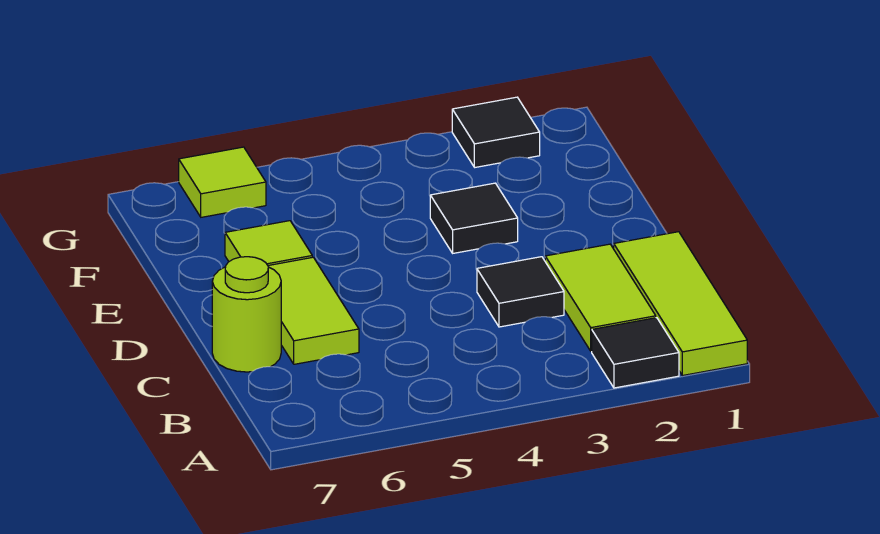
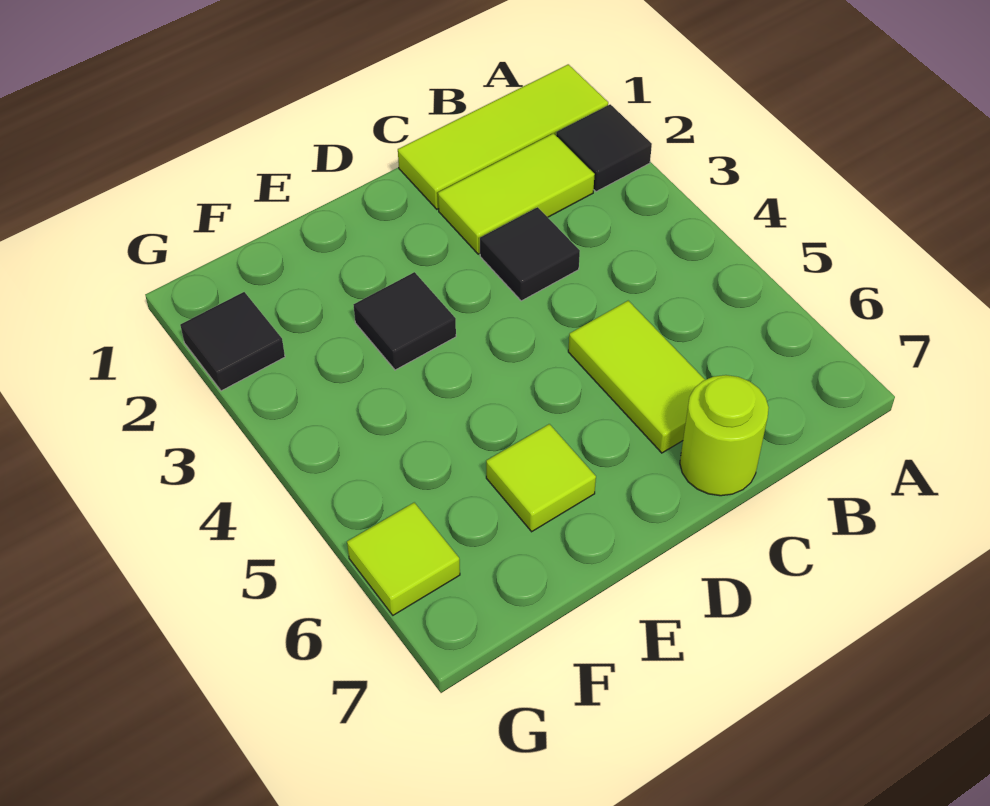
lime 1x2 tile [268,257,359,364] -> lime 1x2 tile turned to [568,301,705,453]

